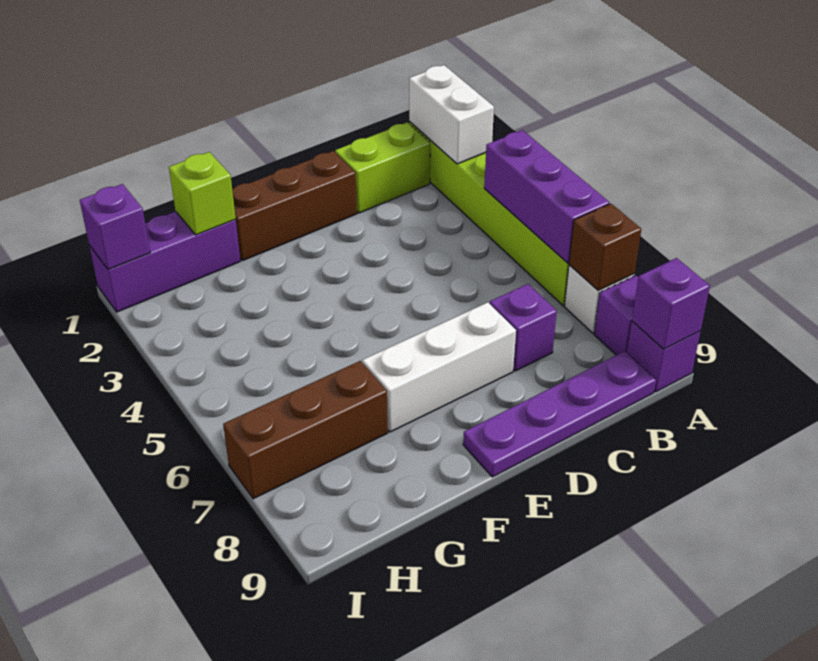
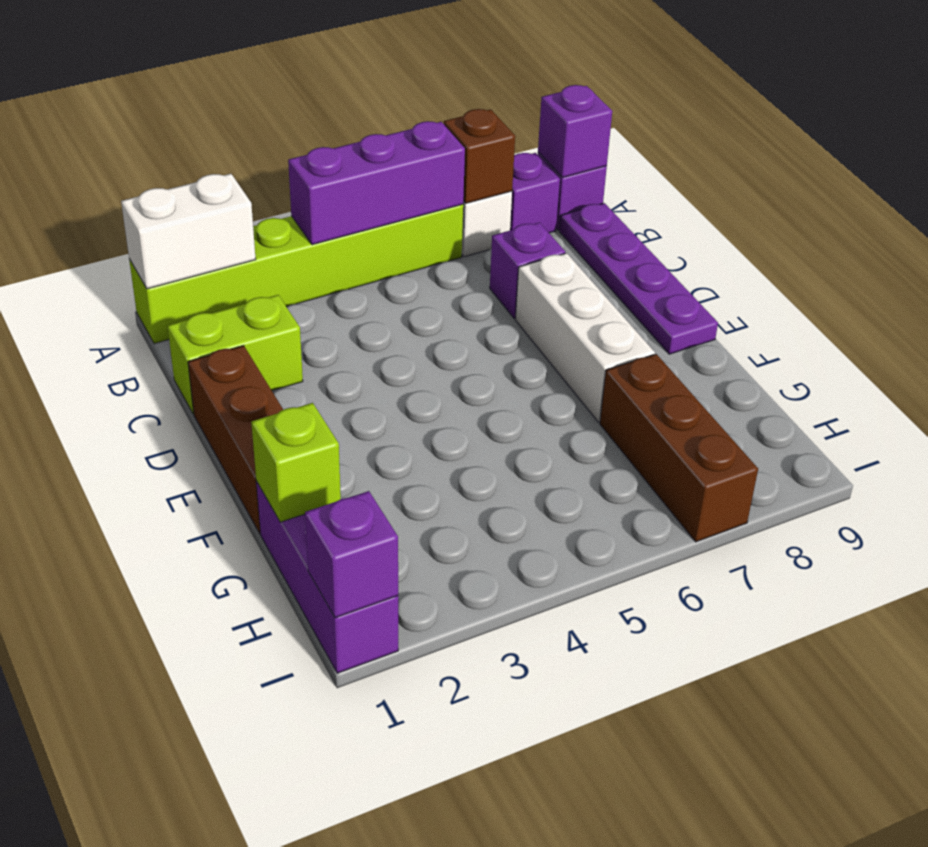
lime 1x2 brick [335,122,430,213] -> lime 1x2 brick turned to [168,295,303,414]

